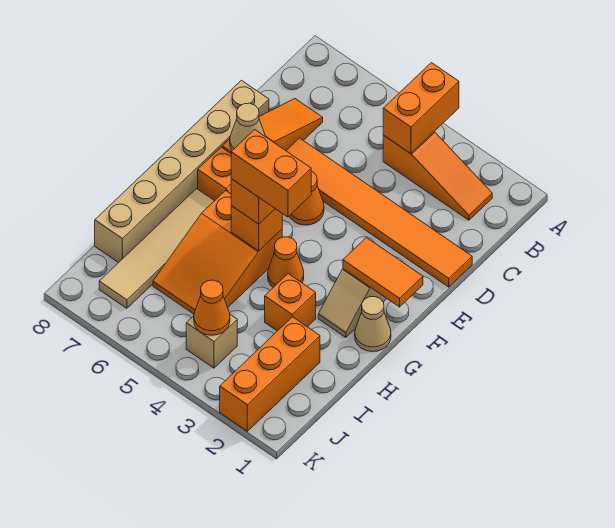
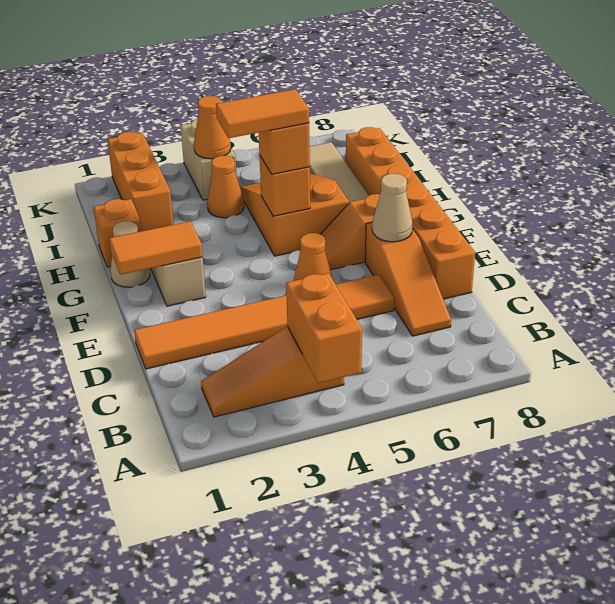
tan 1x6 brick [95,80,269,263] -> orange 1x6 brick [346,127,475,299]
orange 1x1 cone [268,237,304,287] -> orange 1x1 cone moved to [207,156,244,218]
orange 1x2 brick [231,130,311,217] -> orange 1x2 tile [216,89,309,138]
orange 1x1 brick [265,274,316,331] -> orange 1x1 brick moved to [93,199,142,267]
tan 1x1 brick [186,315,237,368] -> tan 1x2 brick [181,119,237,200]

